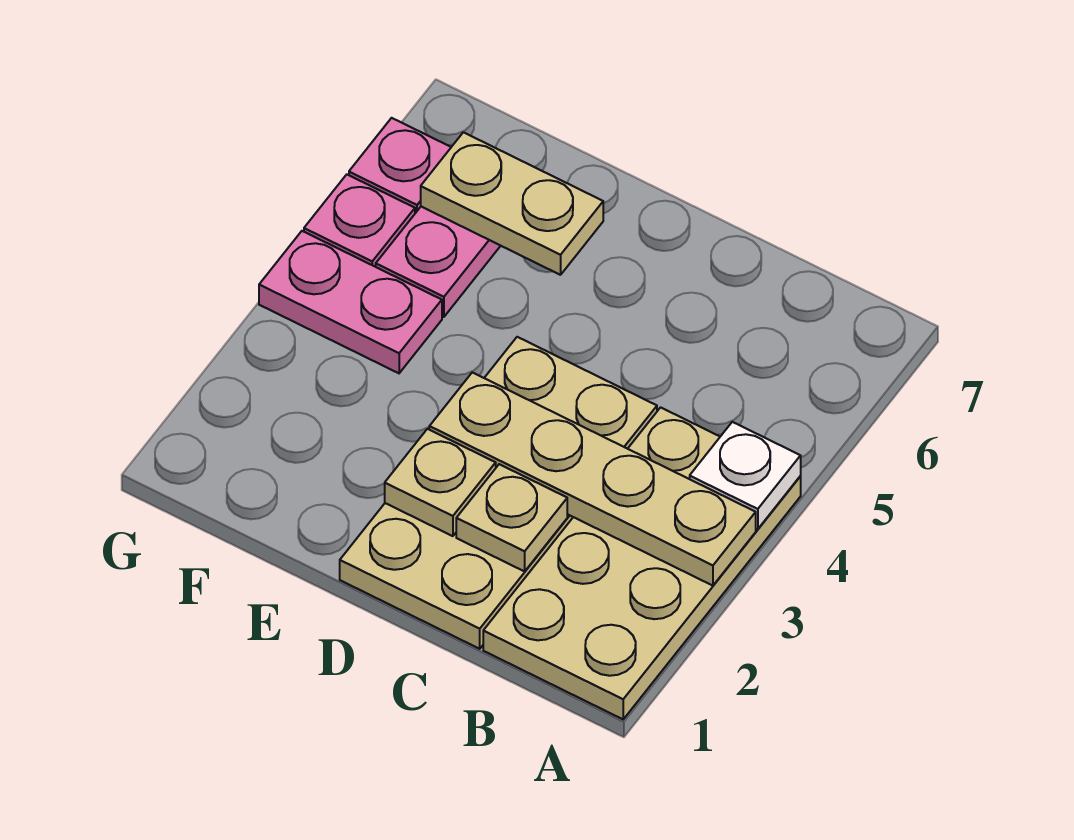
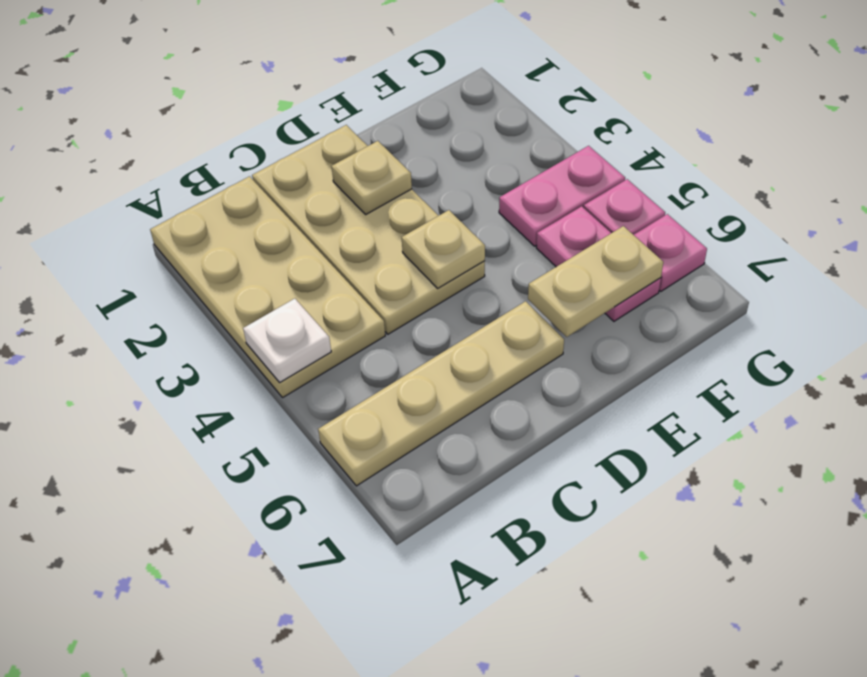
tan 1x4 plate [429,372,756,586] -> tan 1x4 plate moved to [318,301,564,486]
tan 1x1 plate [456,464,567,571] -> tan 1x1 plate moved to [402,210,485,288]

